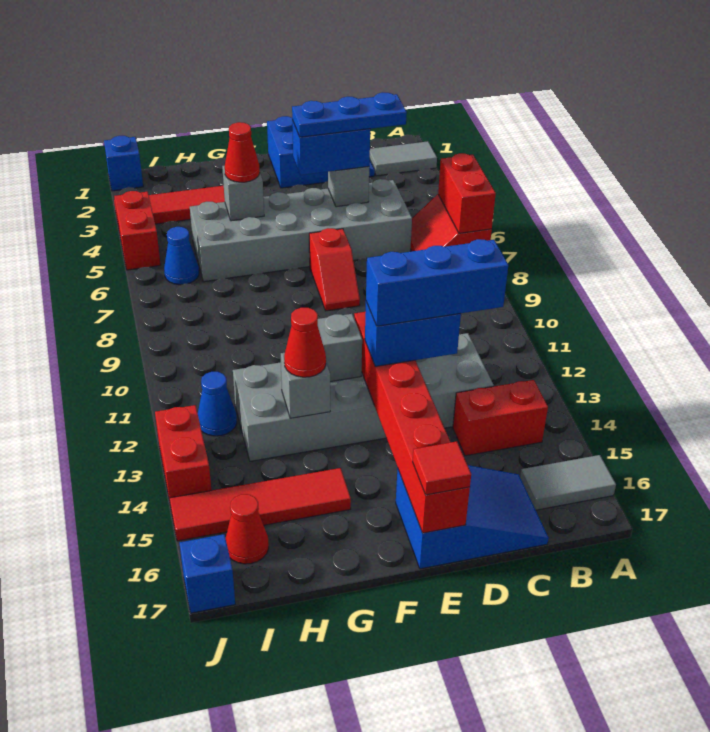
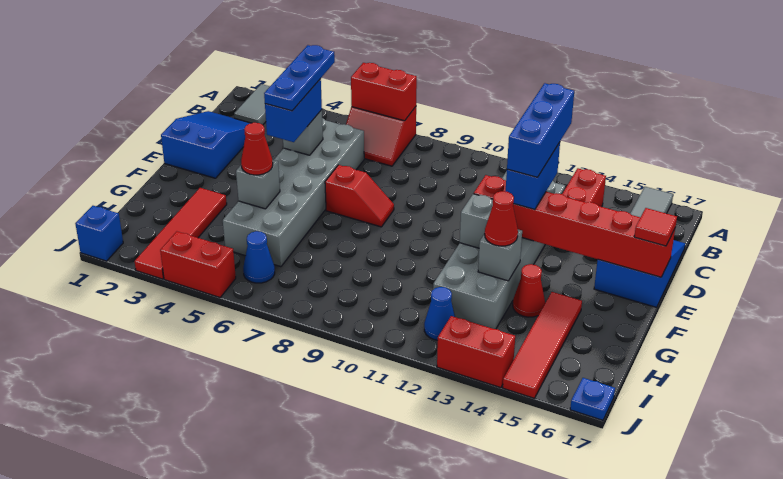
red 1x1 cone [226,494,269,564] -> red 1x1 cone moved to [513,264,545,317]
blue 1x1 brick [180,534,235,613] -> blue 1x1 plate [570,378,615,420]

